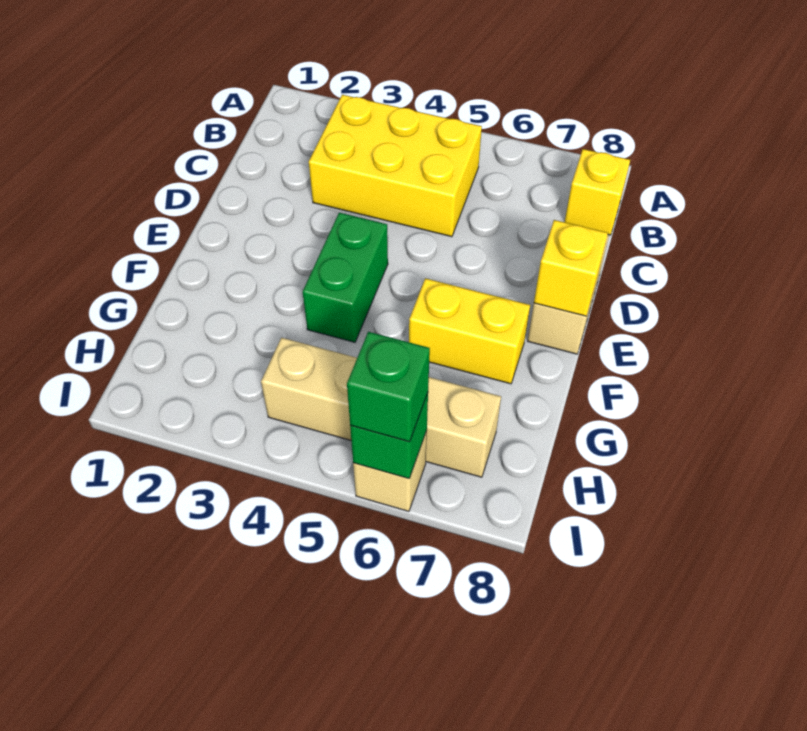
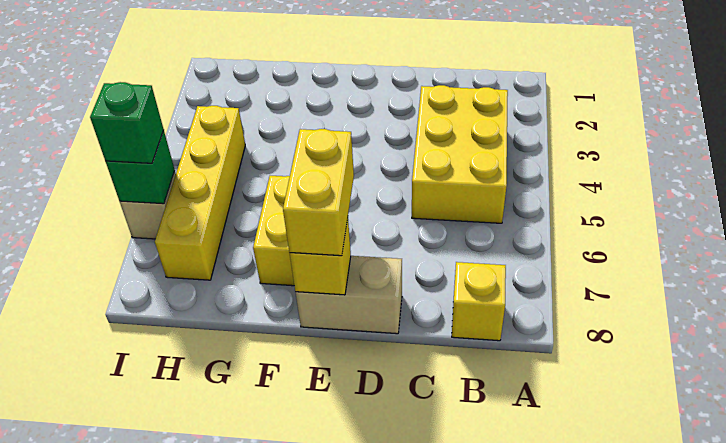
green 1x2 brick [303,213,388,342] -> none
none -> yellow 1x2 brick [283,129,354,256]
tan 1x4 brick [261,338,501,477] -> yellow 1x4 brick [155,106,245,280]

